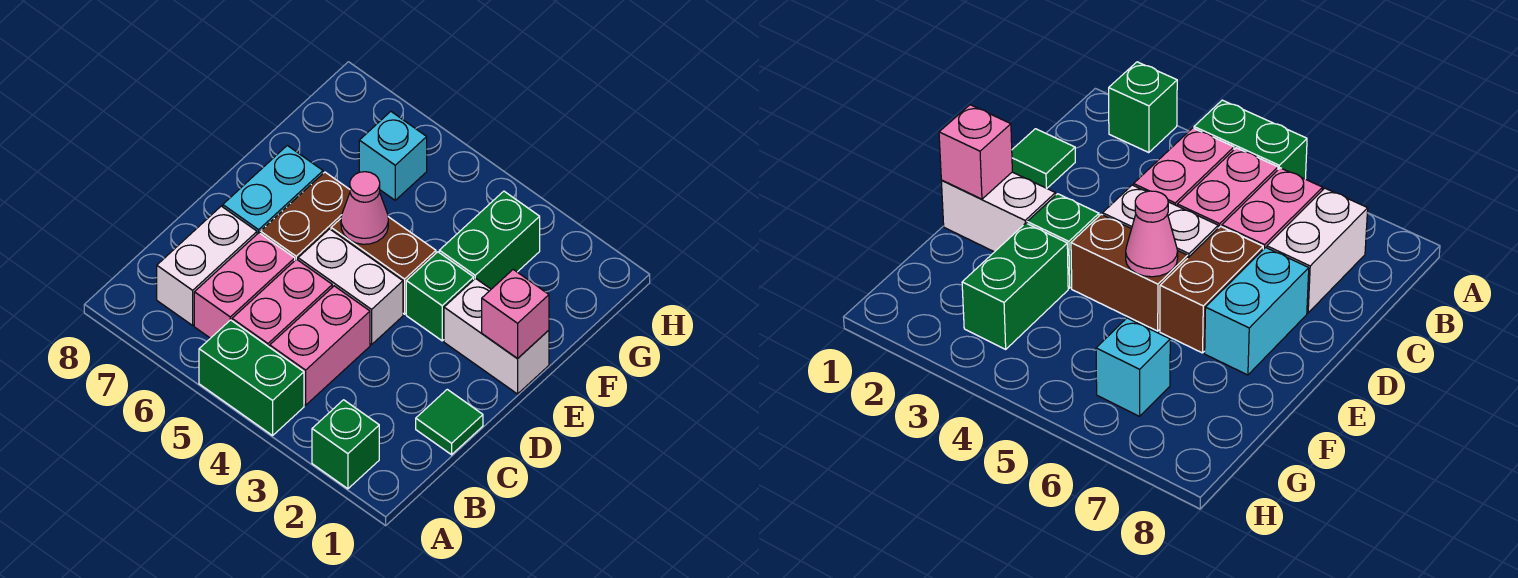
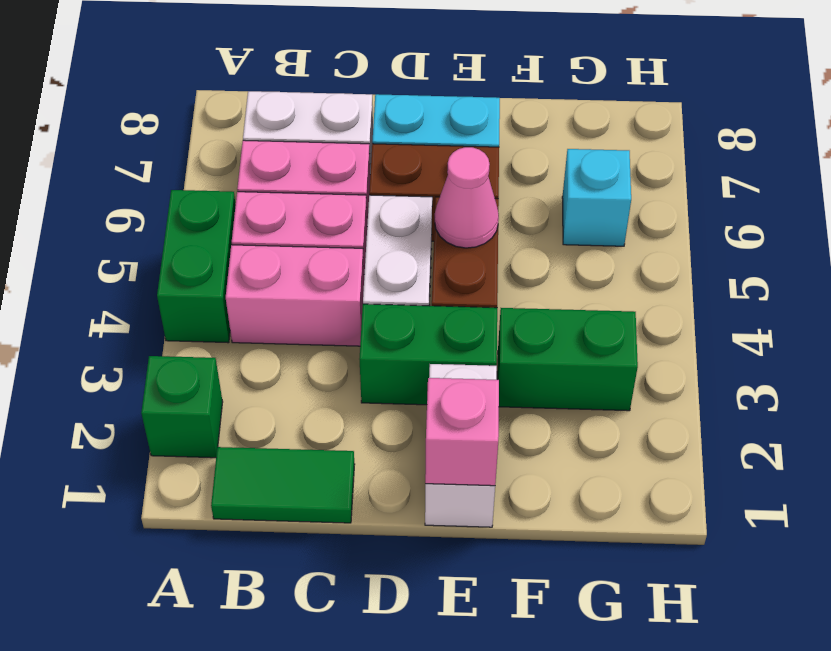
green 1x1 tile [416,389,483,455] -> green 1x2 tile [211,447,355,523]
green 1x1 brick [406,252,474,341] -> green 1x2 brick [359,304,497,405]

